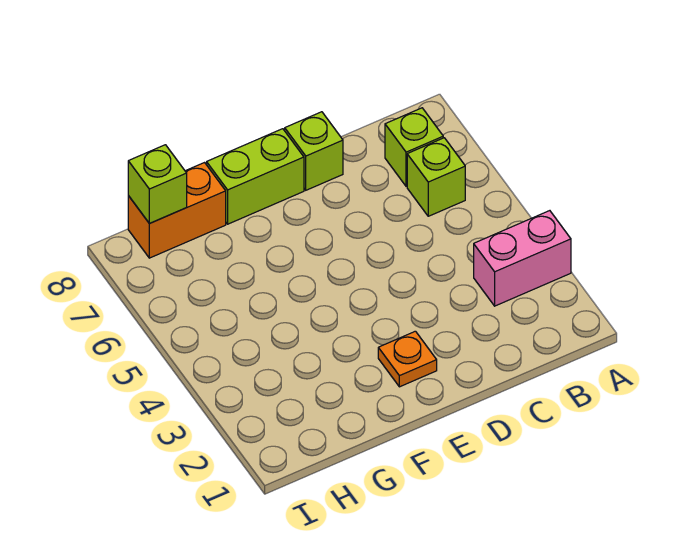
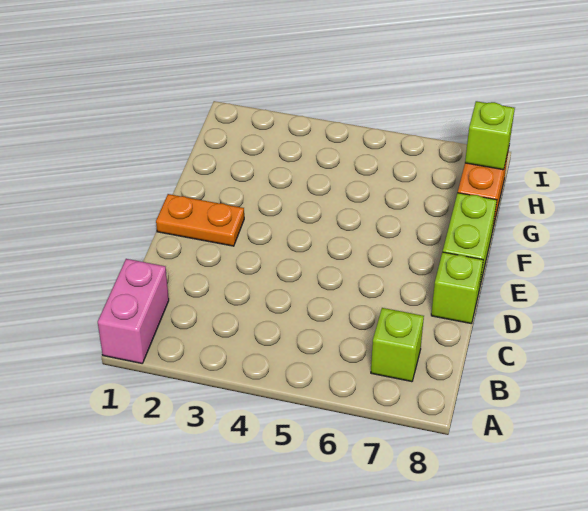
pink 1x2 brick [474,211,571,306] -> pink 1x2 brick moved to [98,259,169,363]
lime 1x1 brick [407,138,465,216] -> none
orange 1x1 plate [378,331,437,387] -> orange 1x2 plate [156,194,244,246]

